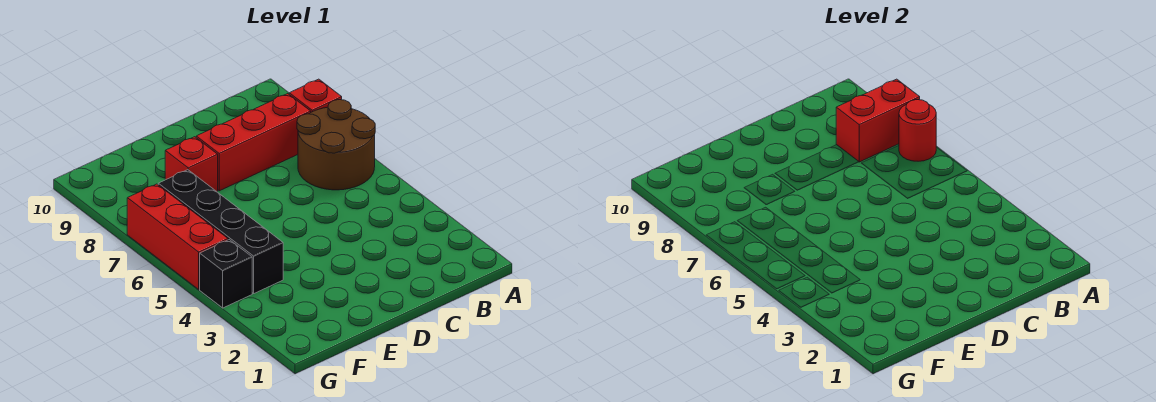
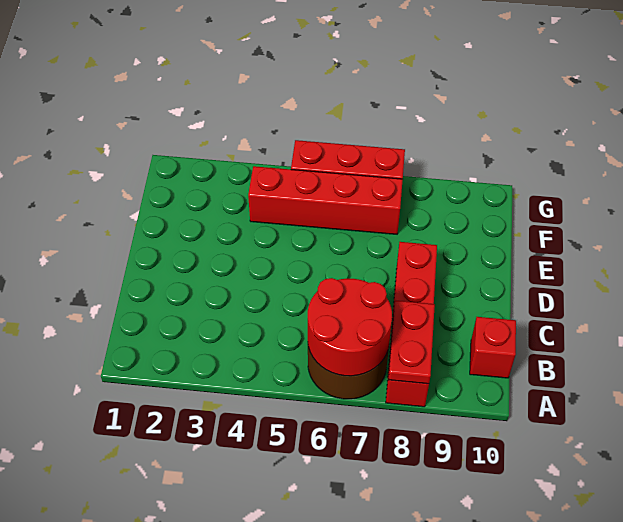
red 1x1 round brick [899,100,936,161] -> red 2x2 round brick [308,278,392,376]
red 1x2 brick [836,79,920,162] -> red 1x2 plate [388,301,435,384]
red 1x1 brick [165,137,218,192] -> red 1x1 brick moved to [470,317,516,378]
black 1x4 brick [158,170,283,293] -> red 1x4 brick [248,166,403,234]
black 1x1 brick [200,240,252,308] -> none

